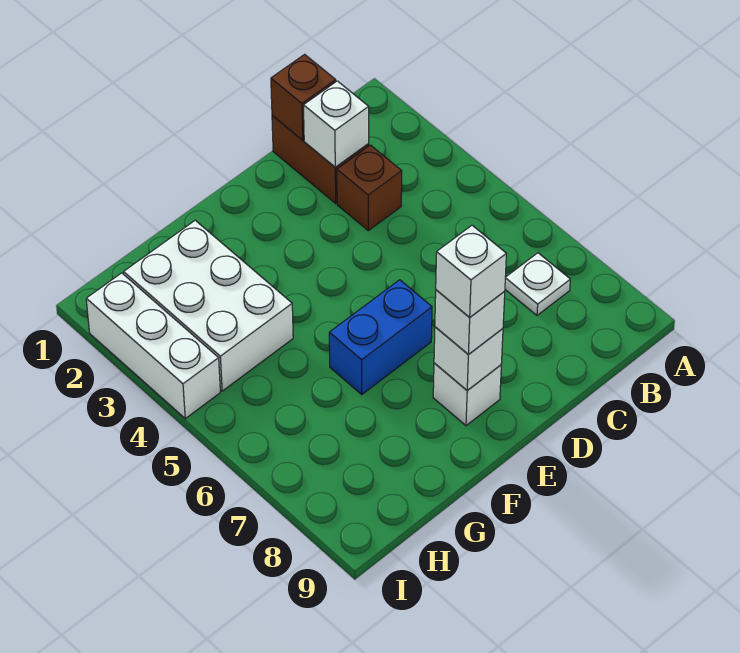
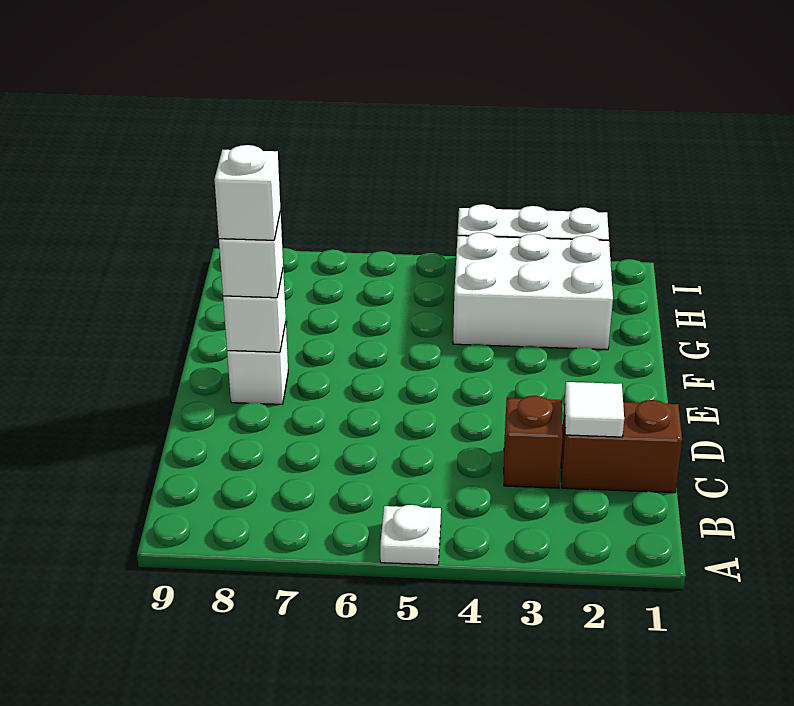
white 1x1 plate [505,253,570,315] -> white 1x1 plate moved to [380,505,441,565]
brown 1x1 brick [271,54,336,140] -> none
white 1x1 brick [304,81,369,167] -> white 1x1 tile [565,382,624,437]
blue 1x2 brick [329,280,432,394] -> none

